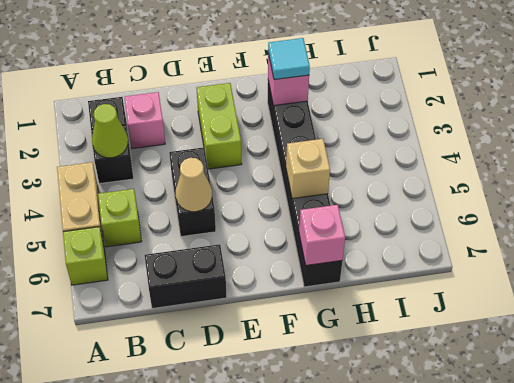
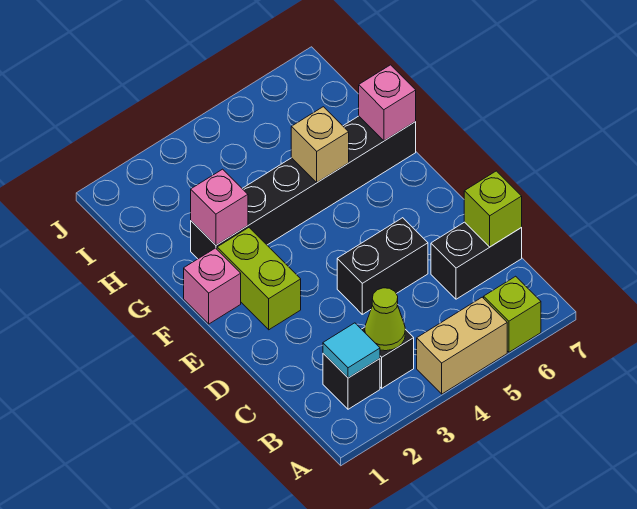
lime 1x1 brick [98,189,142,247] -> lime 1x1 brick moved to [464,171,522,247]
pink 1x1 brick [124,92,165,149] -> pink 1x1 brick moved to [184,248,241,324]
black 1x2 brick [145,244,227,309] -> black 1x2 brick turned to [431,222,522,299]
tan 1x1 cone [176,158,212,212] -> none
lime 1x2 brick [196,83,242,169] -> lime 1x2 brick turned to [217,228,301,330]
cyan 1x1 tile [268,38,310,80] -> cyan 1x1 tile moved to [323,323,380,378]

